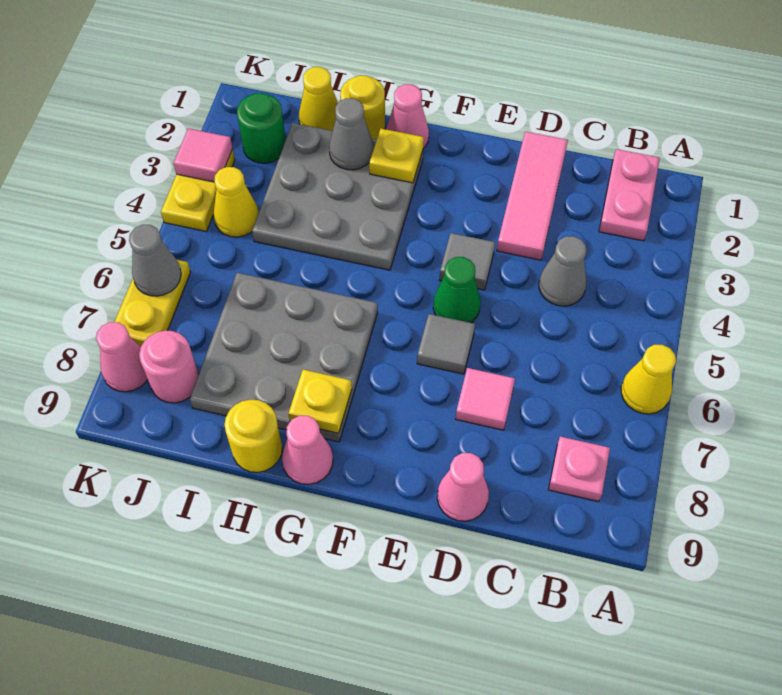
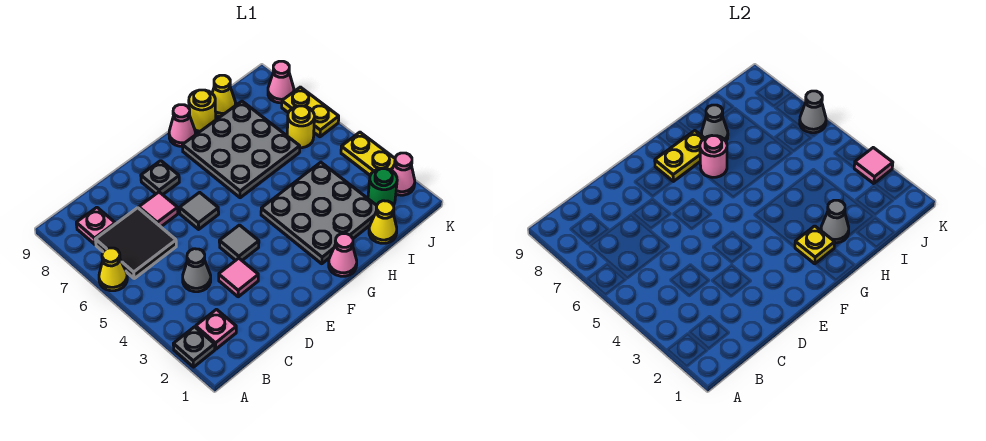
none -> grey 1x1 plate [173,327,215,367]
pink 1x2 plate [599,149,660,241] -> pink 1x1 plate [196,309,236,349]
none -> black 2x2 tile [95,208,176,278]
pink 1x3 tile [497,132,568,260] -> pink 1x1 tile [219,258,258,297]
pink 1x1 cone [437,453,489,521] -> pink 1x1 cone moved to [392,153,415,195]
green 1x1 cone [433,257,480,323] -> none
none -> grey 1x1 plate [141,161,179,195]
yellow 1x1 plate [288,370,352,433] -> yellow 1x2 plate [655,131,704,181]
yellow 1x1 round brick [340,76,385,139] -> yellow 1x1 round brick moved to [287,106,314,148]
none -> grey 1x1 cone [702,105,728,141]
yellow 1x1 cone [213,167,259,237] -> yellow 1x1 cone moved to [212,75,236,117]
pink 1x1 round brick [139,330,199,403] -> pink 1x1 round brick moved to [700,136,727,177]

